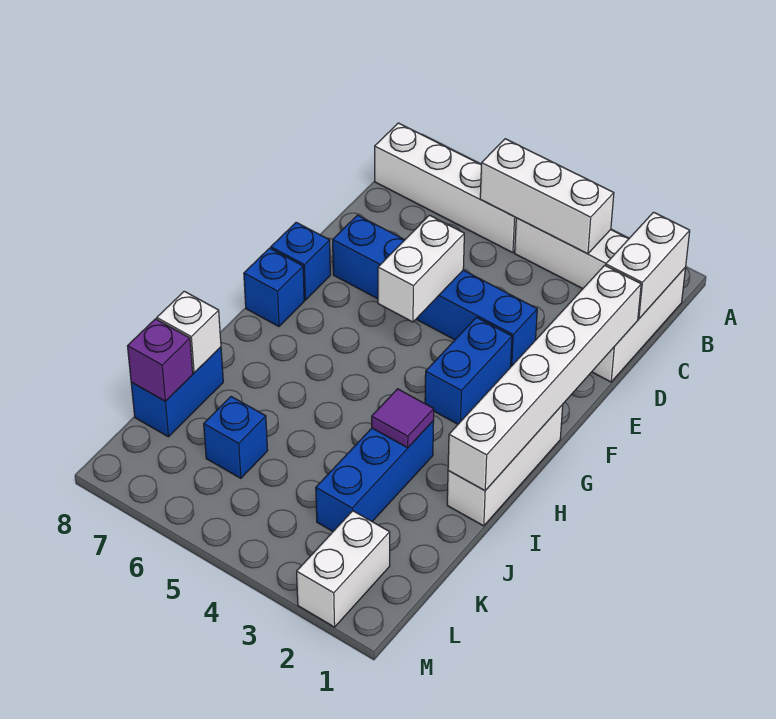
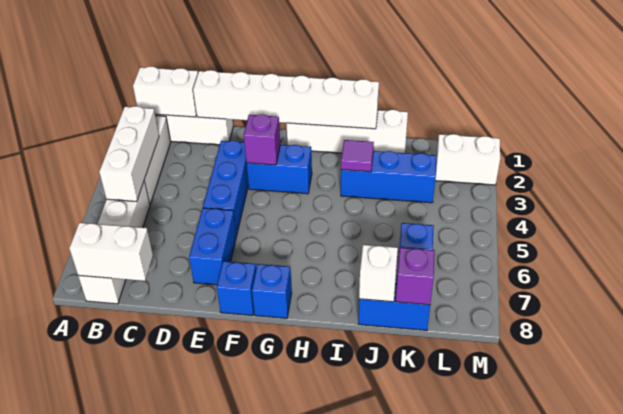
white 1x2 brick [378,215,464,322] -> white 1x2 brick moved to [69,223,153,281]
none -> purple 1x1 brick [244,114,280,165]
white 1x3 brick [447,405,563,526] -> white 1x4 brick [286,110,408,153]

